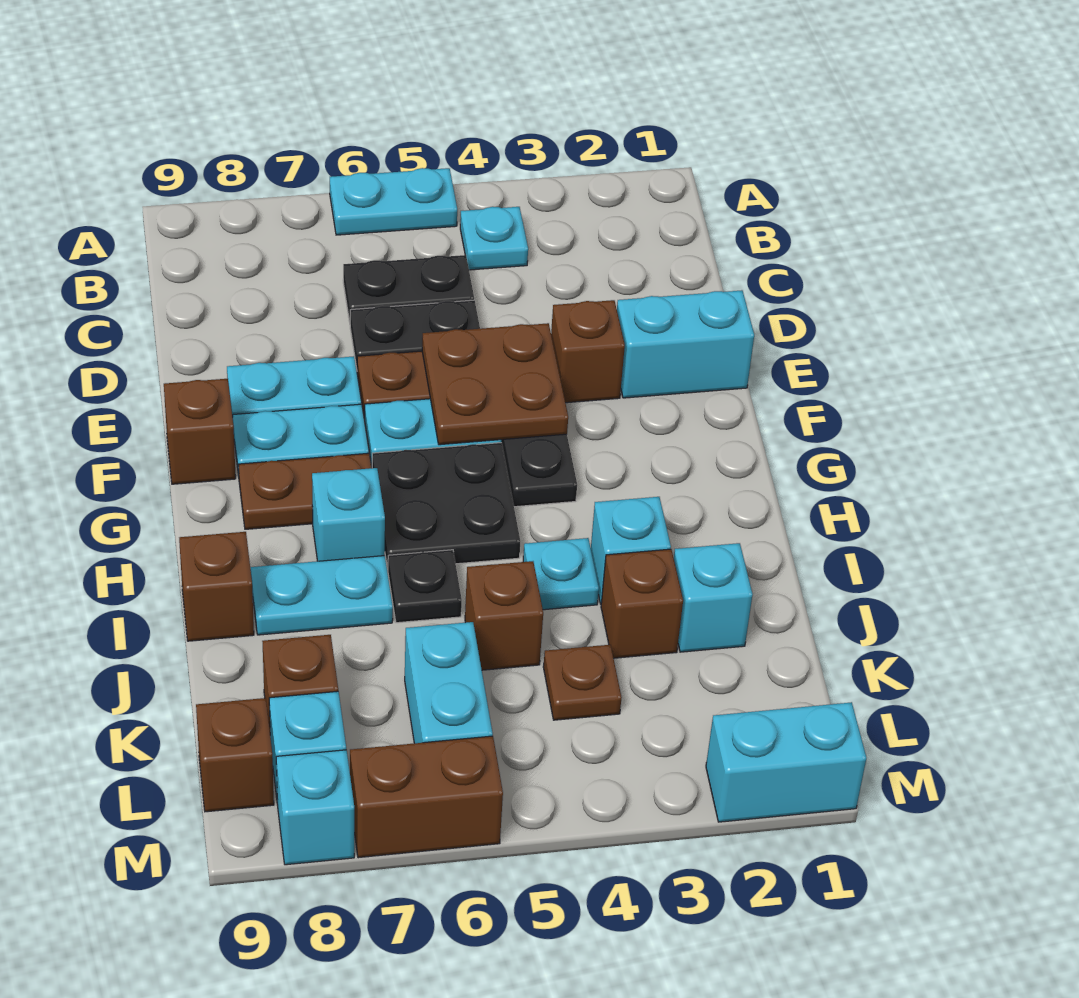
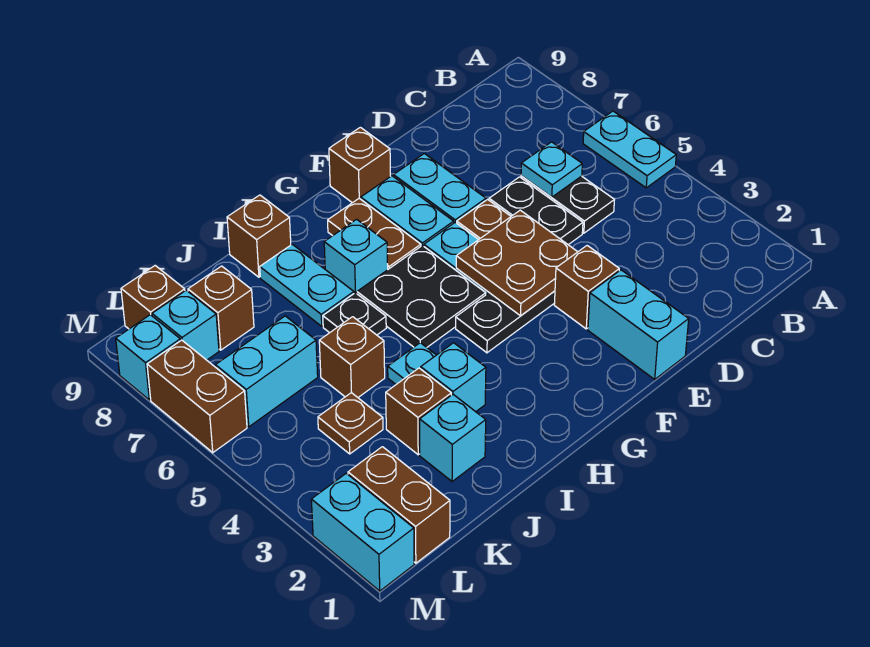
cyan 1x1 plate [460,207,528,270] -> cyan 1x1 plate moved to [521,142,582,197]
none -> brown 1x2 brick [348,447,450,563]

